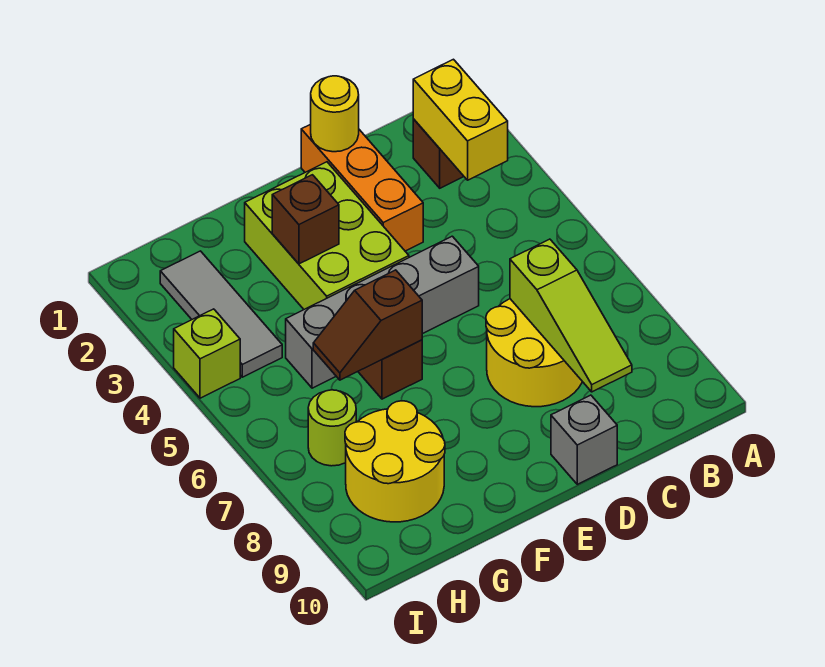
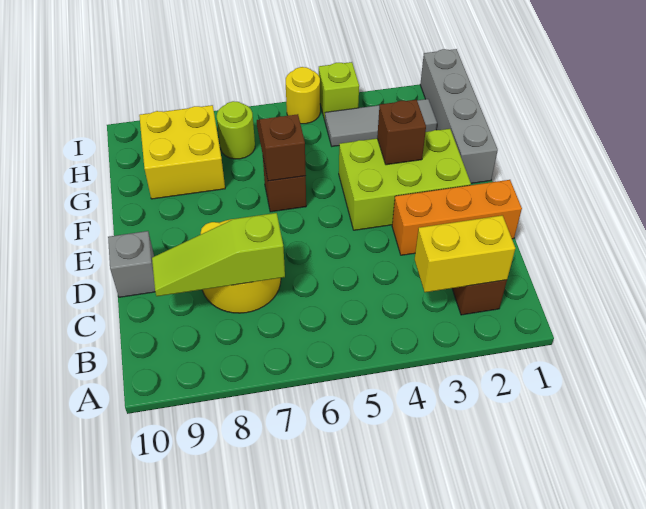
yellow 1x1 round brick [311,76,359,152] -> yellow 1x1 round brick moved to [286,67,320,124]
grey 1x4 brick [286,236,479,388] -> grey 1x4 brick moved to [420,49,498,183]
yellow 2x2 round brick [345,401,445,522] -> yellow 2x2 brick [139,105,225,199]

